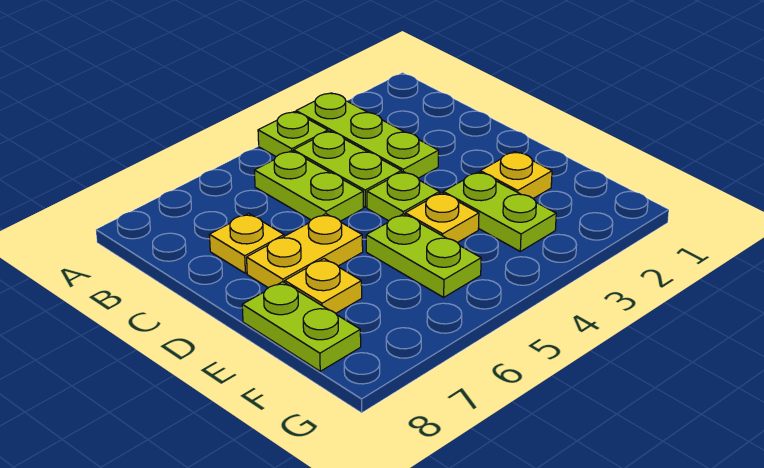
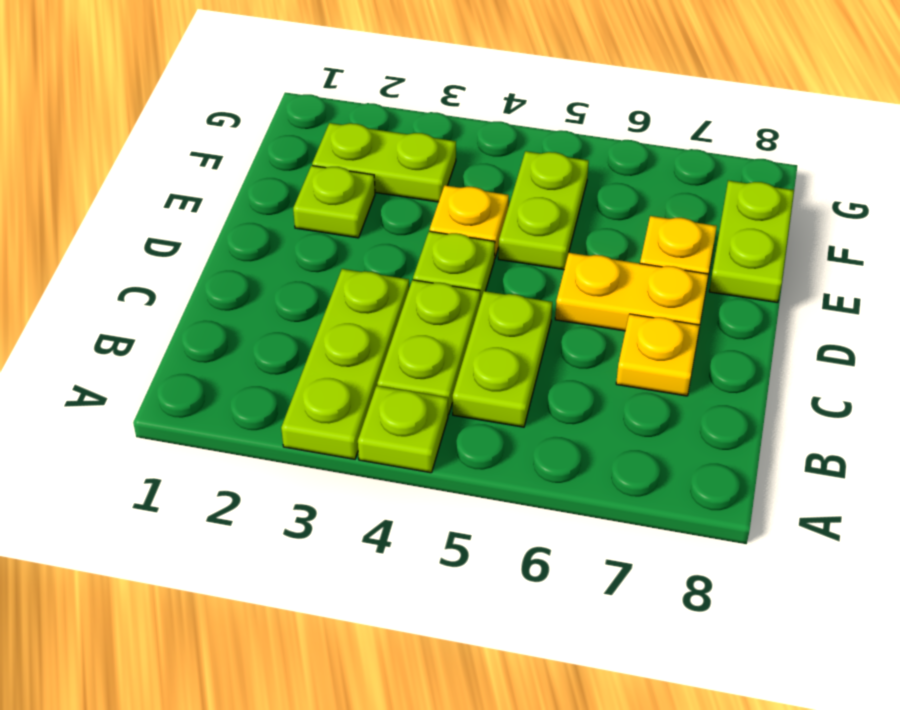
yellow 1x1 plate [480,151,552,198] -> lime 1x1 plate [293,166,375,238]
lime 1x2 plate [443,172,556,251] -> lime 1x2 plate turned to [312,123,456,202]

